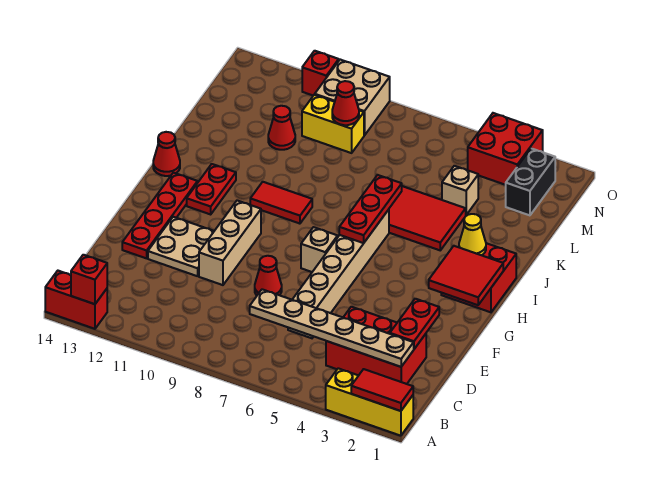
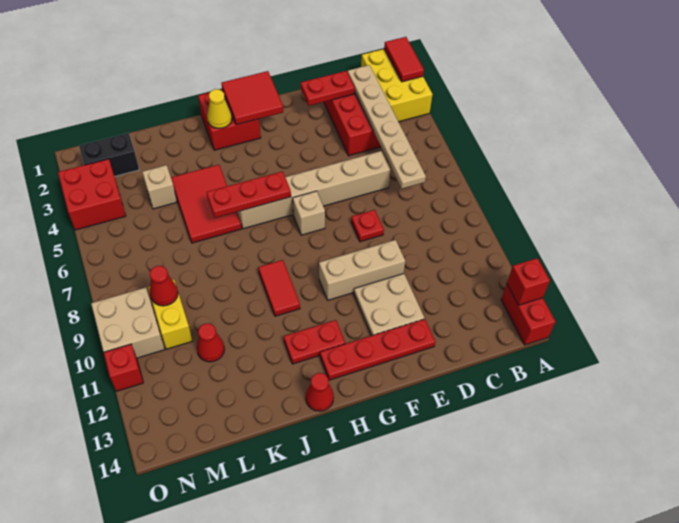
yellow 1x3 brick [326,368,413,436] -> yellow 2x3 brick [361,49,433,122]
red 1x1 cone [255,256,282,295] -> red 1x1 plate [351,210,384,242]

